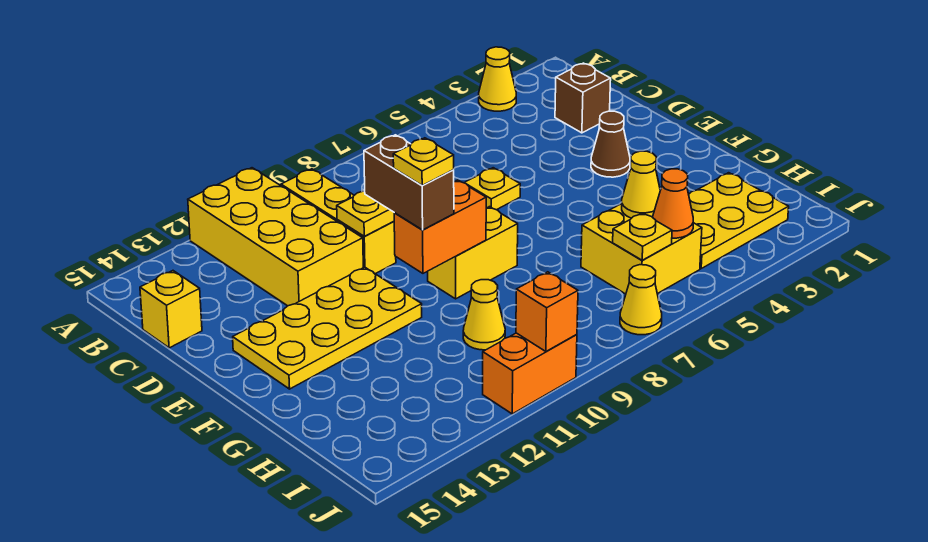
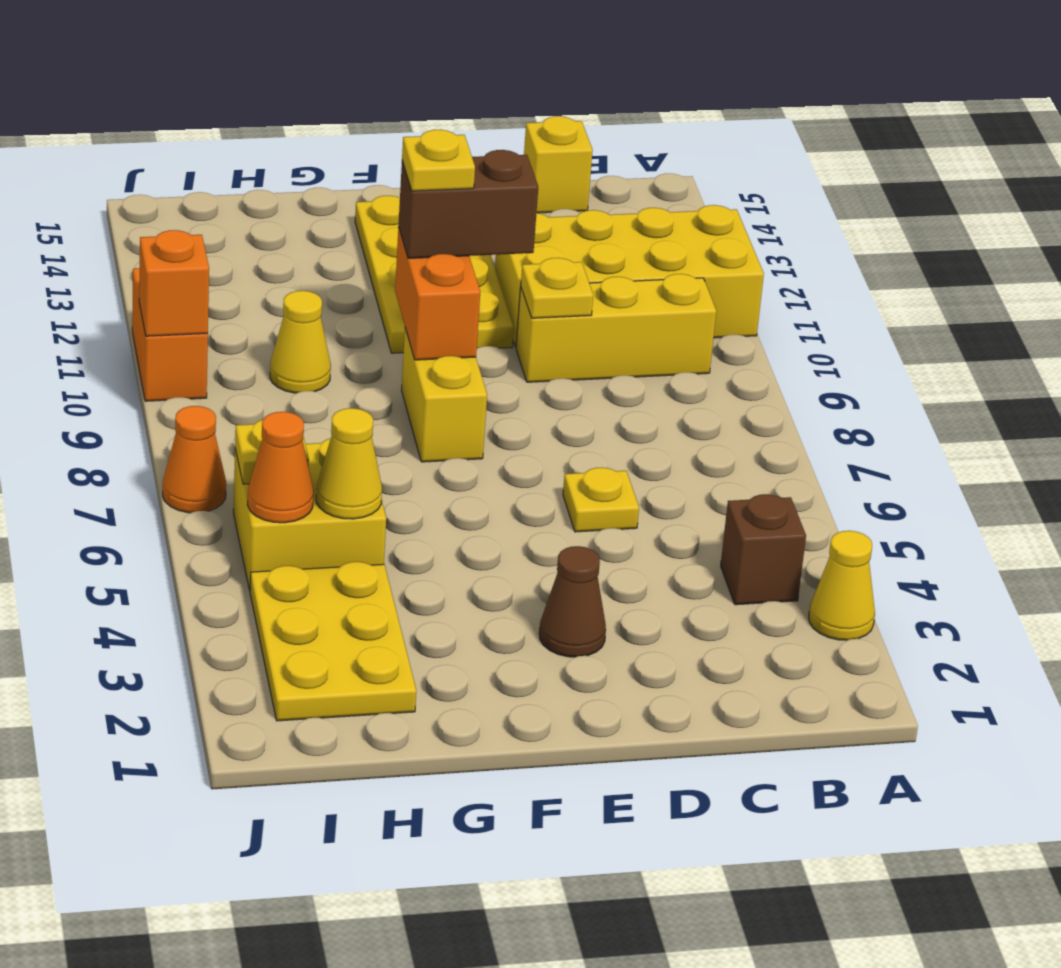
brown 1x1 brick [555,63,611,133] -> brown 1x1 brick moved to [721,494,806,605]
yellow 1x1 cone [620,265,662,335] -> orange 1x1 cone [163,406,226,513]

